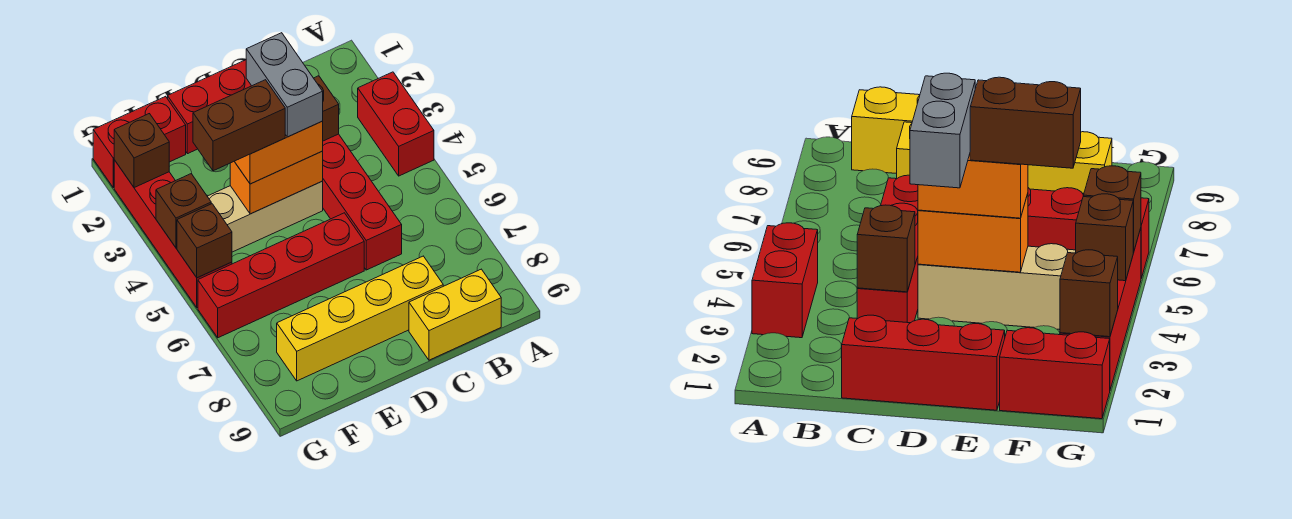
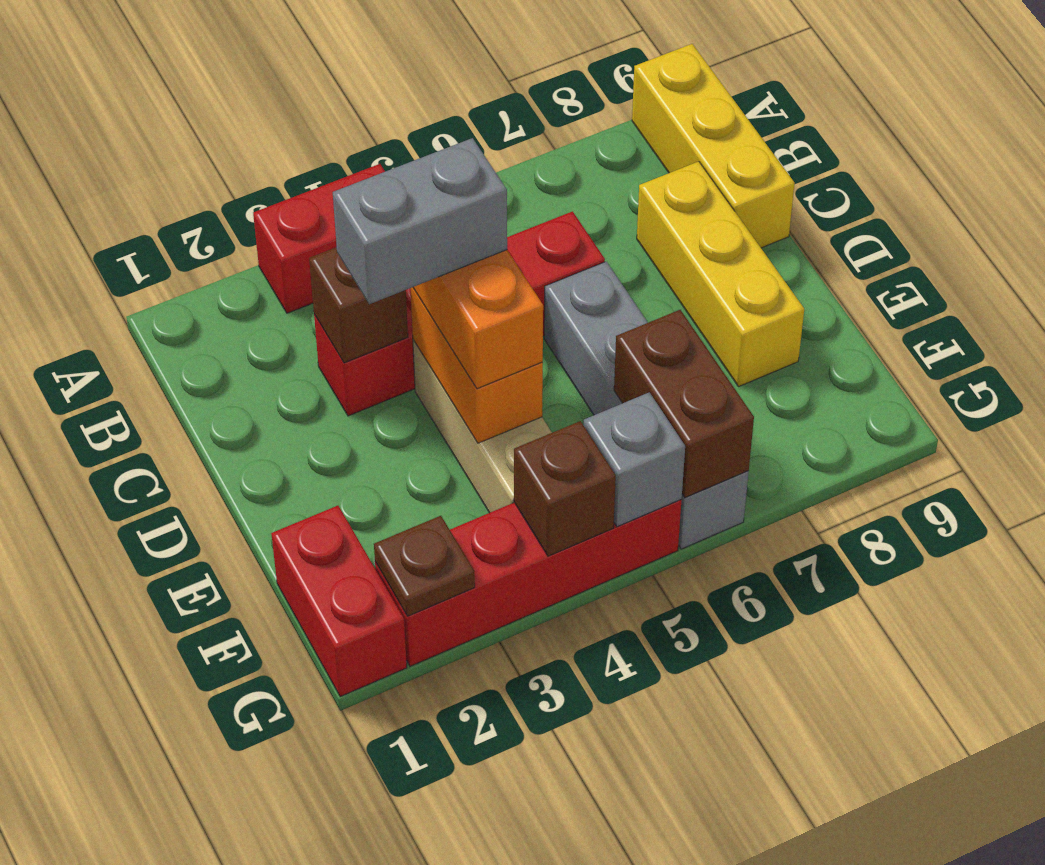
yellow 1x2 brick [409,269,501,360] -> yellow 1x3 brick [632,44,795,248]
red 1x3 brick [168,60,251,154] -> none
yellow 1x4 brick [277,256,443,381] -> yellow 1x3 brick [637,161,804,387]
red 1x4 brick [198,213,364,338] -> grey 1x4 brick [544,261,749,549]
brown 1x2 brick [193,80,285,171] -> brown 1x2 brick moved to [614,310,754,498]
brown 1x1 brick [114,114,169,188] -> brown 1x1 plate [374,516,475,616]
brown 1x1 brick [177,204,232,278] -> grey 1x1 brick [584,392,685,527]

